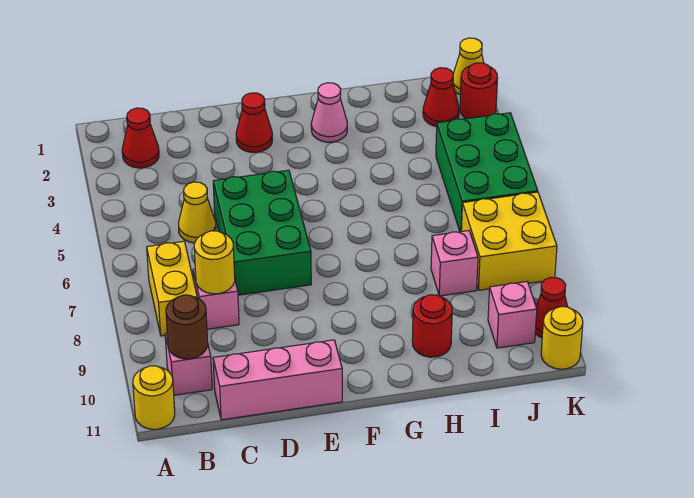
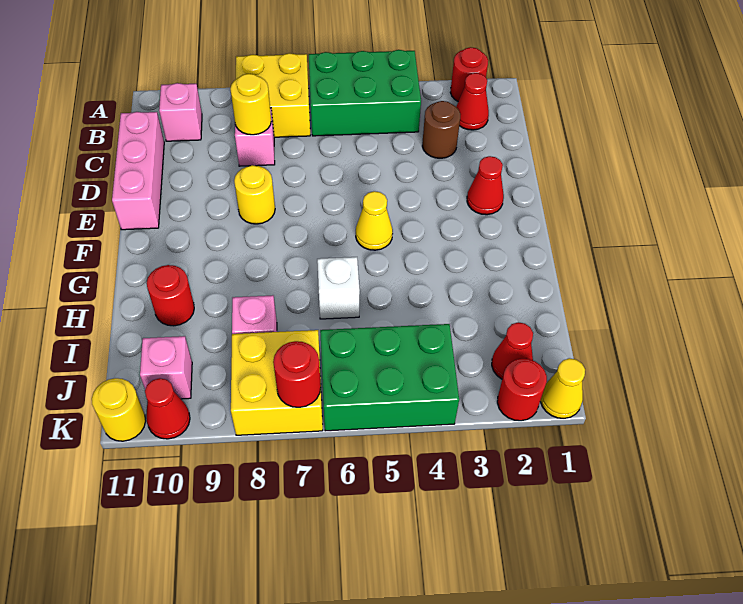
none -> red 1x1 round brick [450,47,488,102]
yellow 1x1 round brick [133,366,175,429] -> yellow 1x1 round brick moved to [234,165,275,224]
yellow 1x2 brick [147,241,197,336] -> yellow 2x2 brick [236,53,310,137]
brown 1x1 round brick [166,295,208,359] -> brown 1x1 round brick moved to [422,101,461,158]
yellow 1x1 cone [179,182,216,243] -> yellow 1x1 cone moved to [356,191,393,250]
green 2x3 brick [213,170,311,295] -> green 2x3 brick moved to [309,50,421,136]
pink 1x1 cone [311,83,347,142] -> none
none -> white 1x1 brick [317,257,360,319]
none -> red 1x1 round brick [273,341,321,407]

